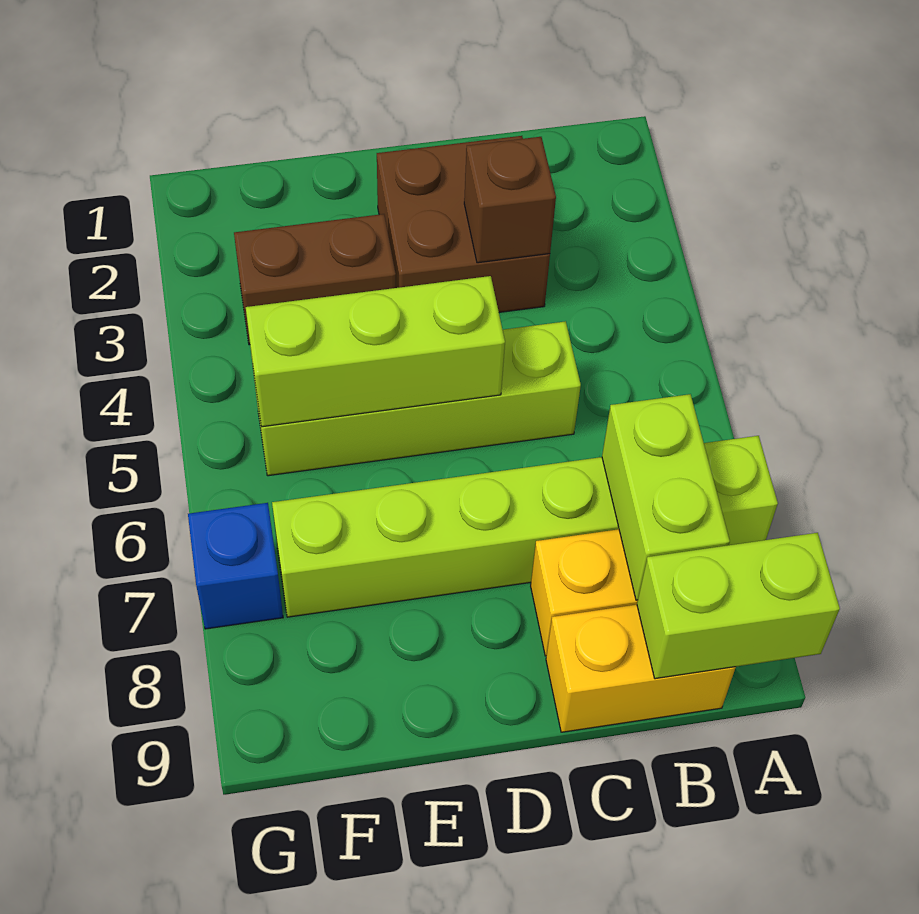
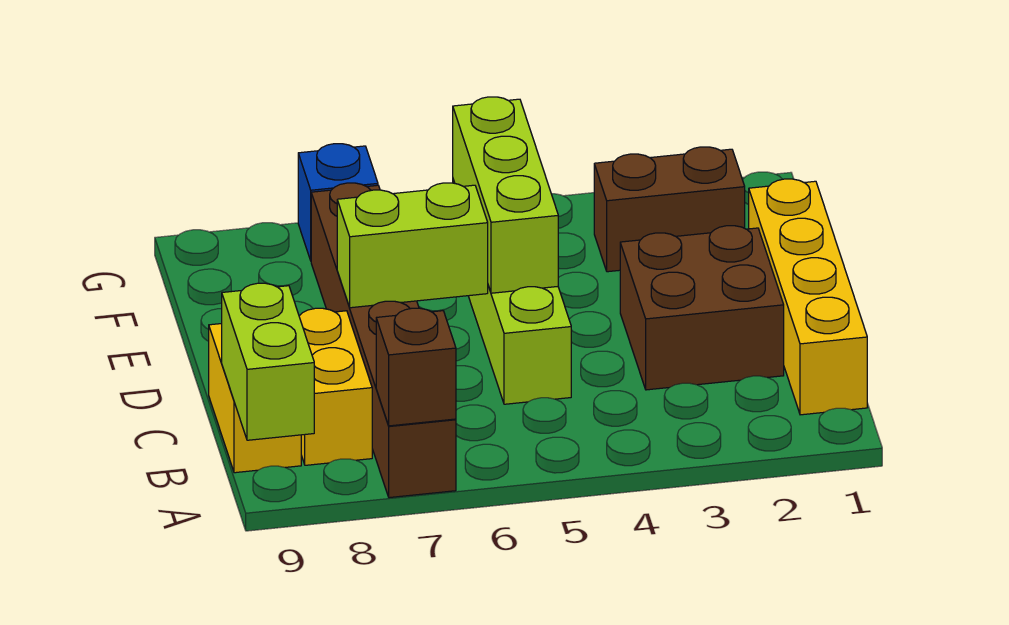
lime 1x6 brick [272,436,778,617] -> brown 1x6 brick [311,183,456,498]
none -> yellow 1x4 brick [749,179,867,415]
lime 1x2 brick [602,394,730,600] -> lime 1x2 brick moved to [337,183,488,308]
brown 1x1 brick [464,137,556,263] -> brown 1x1 brick moved to [376,308,456,426]
brown 1x2 brick [234,214,396,345] -> brown 1x2 brick turned to [594,147,745,272]

